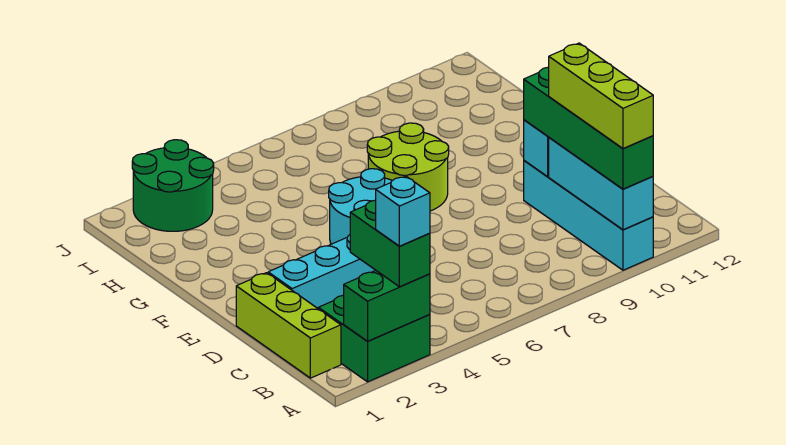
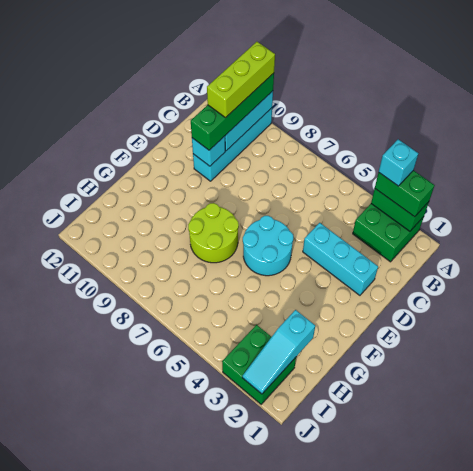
green 1x2 brick [350,200,430,287] -> green 1x2 brick turned to [375,170,435,217]
lime 1x3 brick [236,273,341,378] -> none
none -> cyan 1x3 slope [242,310,315,394]
green 2x2 round brick [132,140,214,231] -> green 2x2 brick [222,325,296,404]

